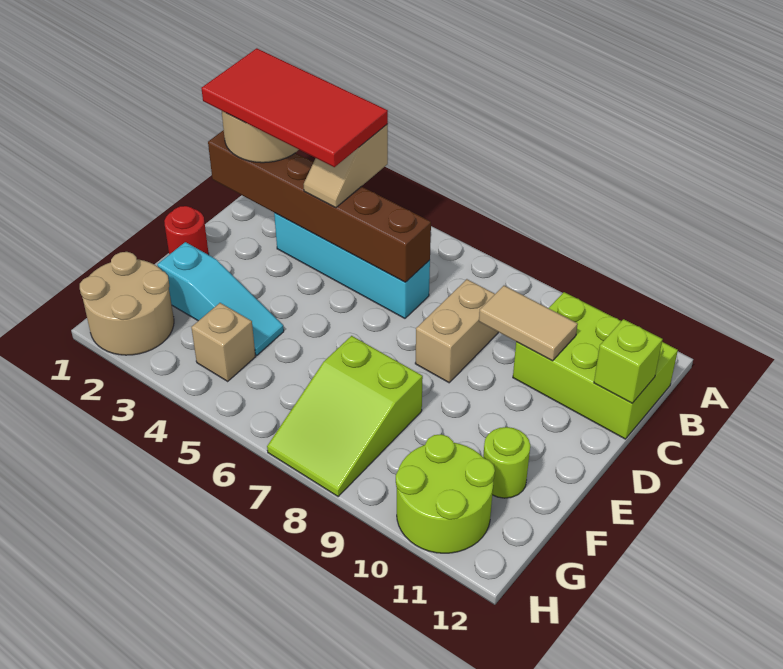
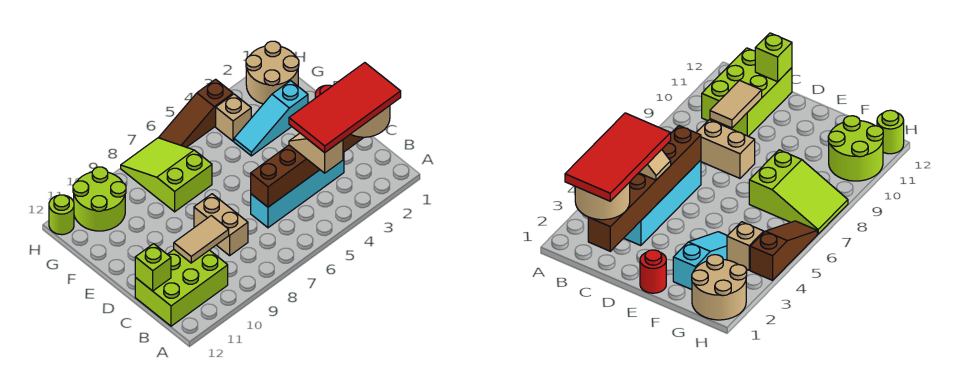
lime 1x1 round brick [483,427,530,498] -> lime 1x1 round brick moved to [49,195,74,235]
none -> brown 1x3 slope [159,79,233,147]

